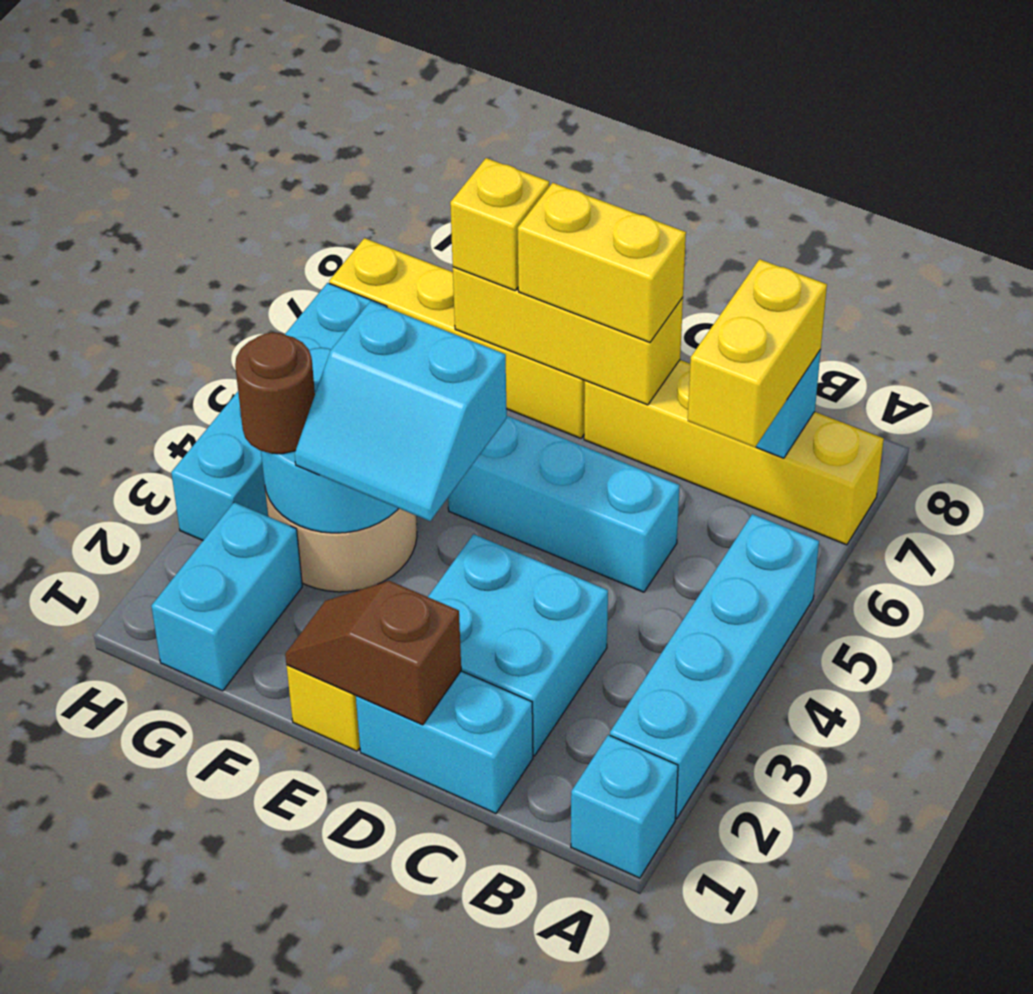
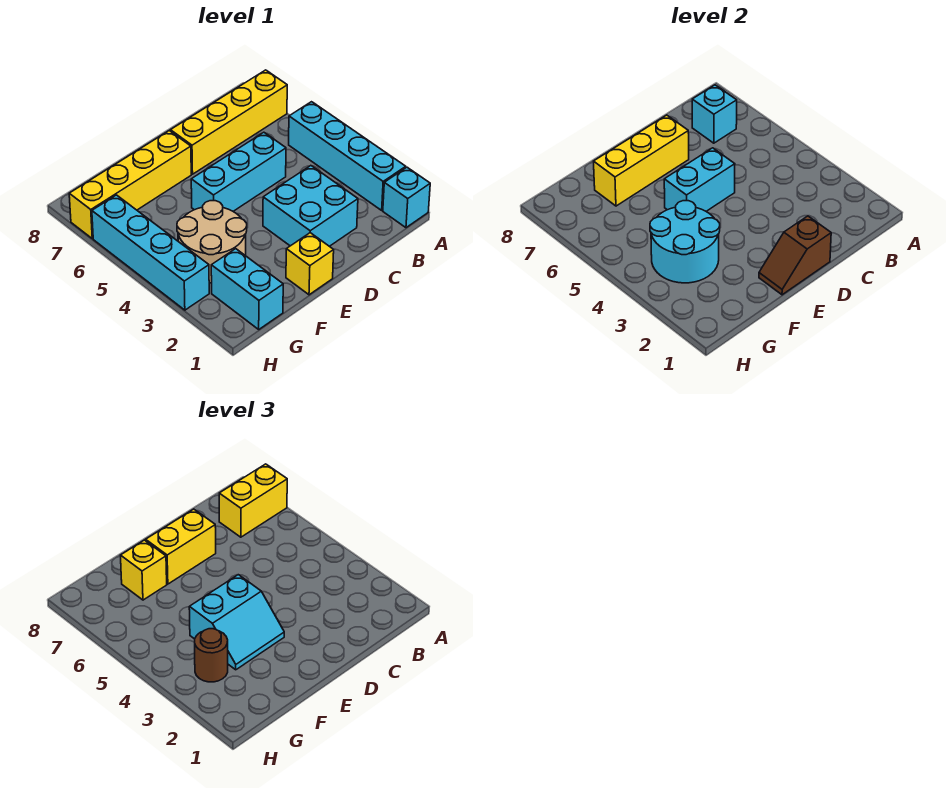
yellow 1x2 brick [688,259,827,448] -> yellow 1x2 brick turned to [219,464,287,537]
cyan 1x2 brick [356,671,533,814] -> cyan 1x2 brick moved to [664,148,735,211]

